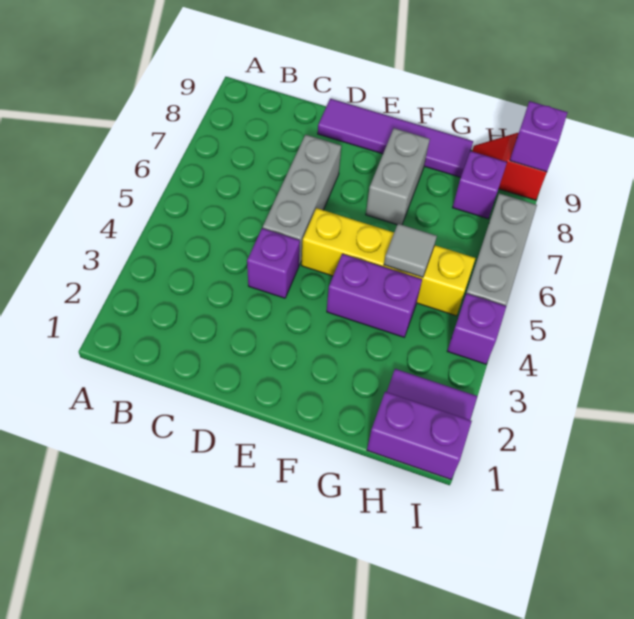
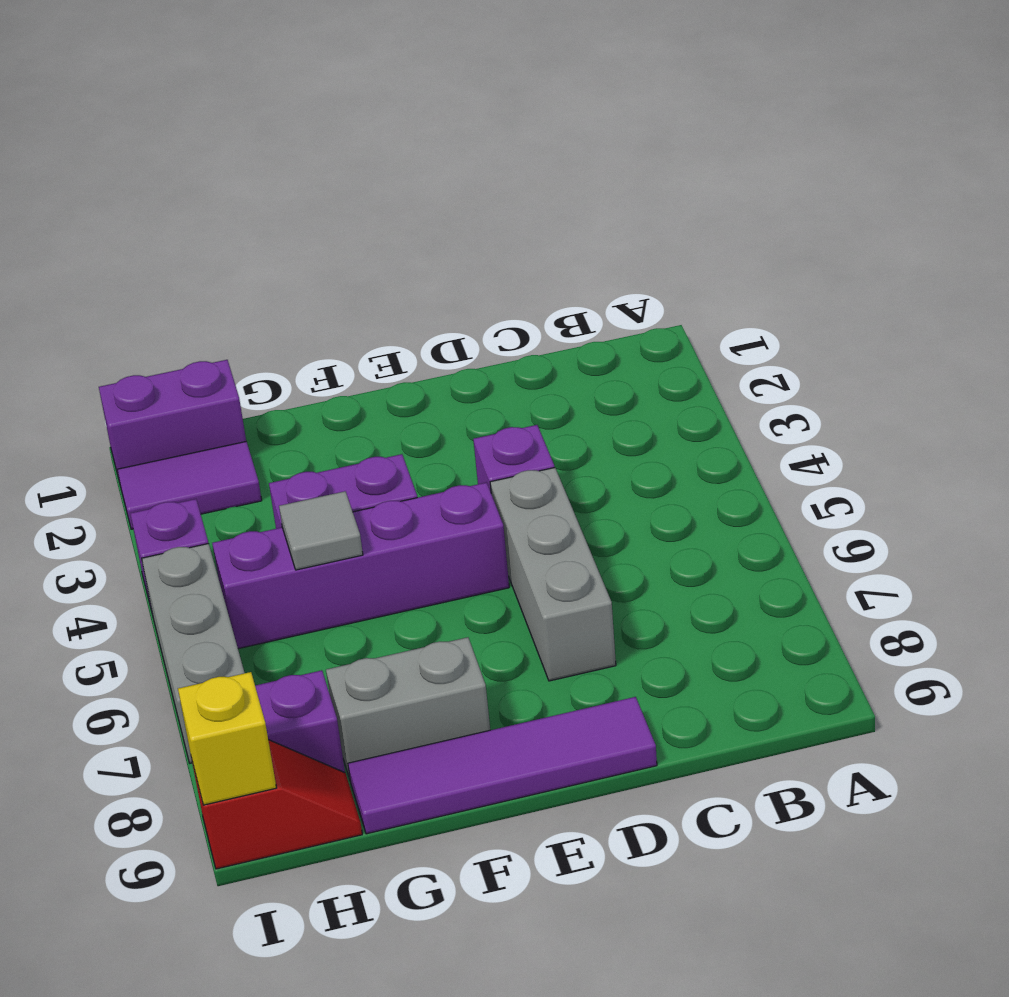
yellow 1x4 brick [301,208,475,316] -> purple 1x4 brick [212,482,509,649]
grey 1x2 brick [366,128,430,225] -> grey 1x2 brick turned to [326,637,490,779]
purple 1x1 brick [510,101,568,172] -> yellow 1x1 brick [178,672,276,805]

